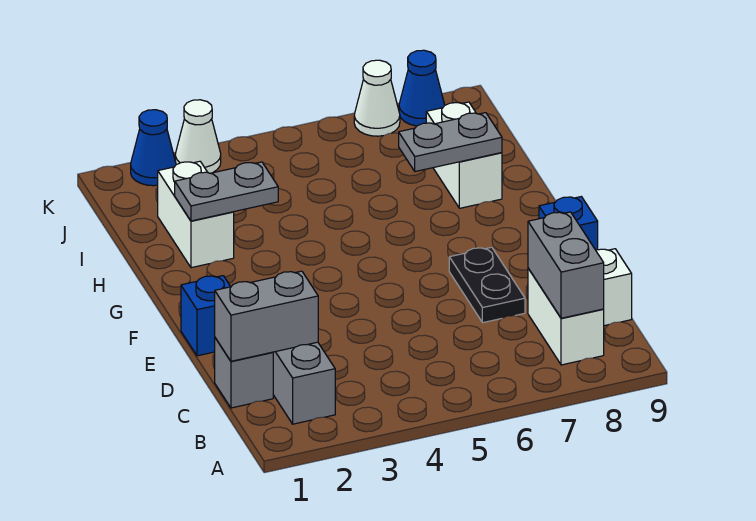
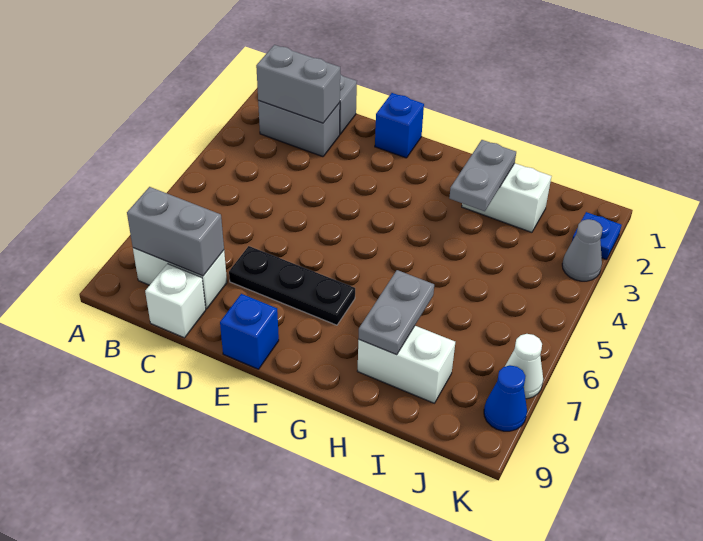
grey 1x2 brick [215,271,318,361] -> grey 1x2 brick turned to [256,45,340,123]
black 1x2 plate [449,247,525,323] -> black 1x3 plate [229,246,355,325]
blue 1x1 cone [131,110,176,186] -> blue 1x1 plate [572,212,621,260]
white 1x1 cone [175,100,221,173] -> grey 1x1 cone [562,219,603,281]

